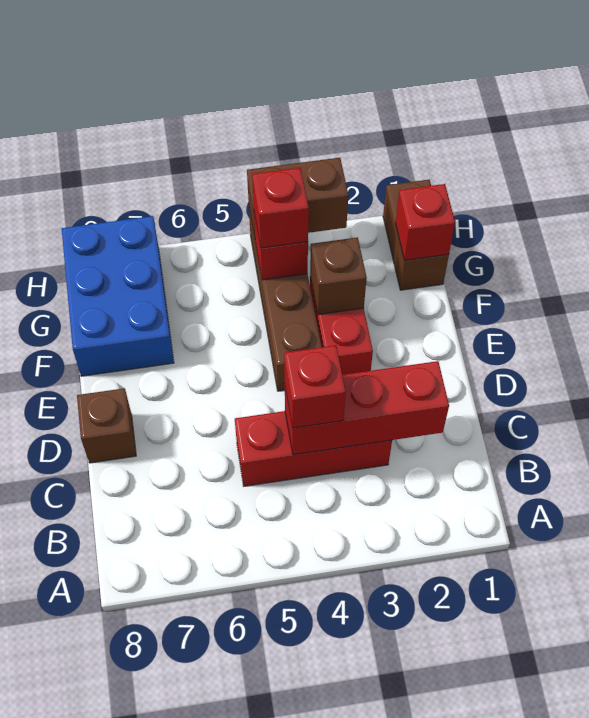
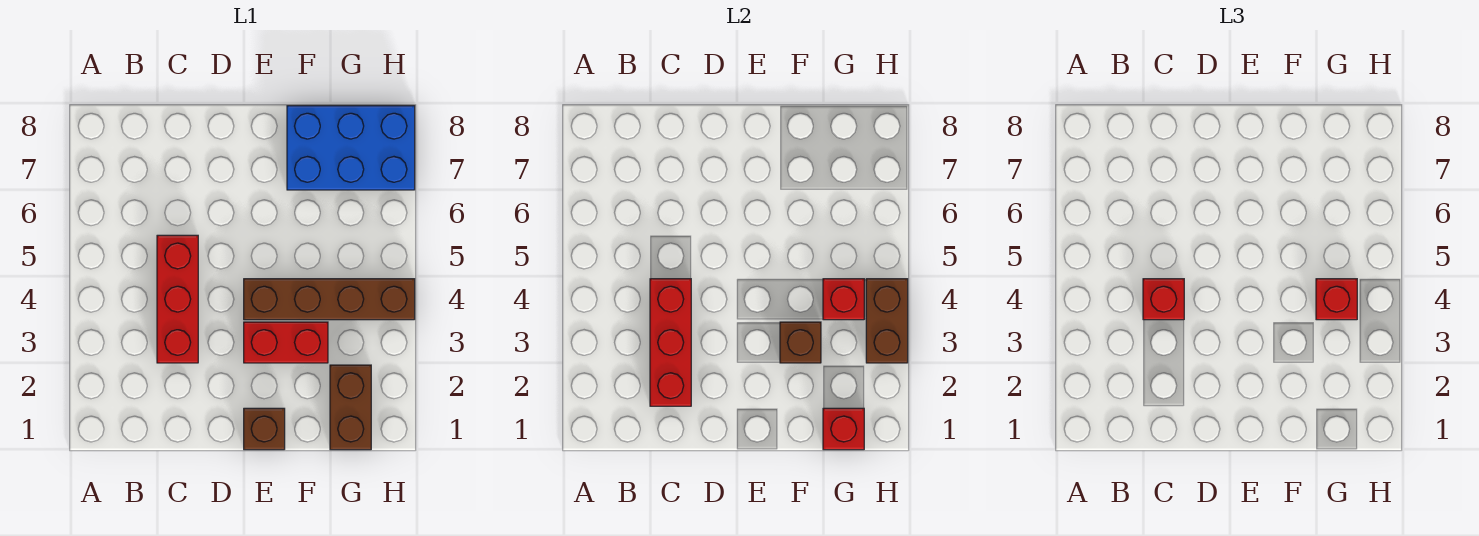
brown 1x1 brick [77,388,136,463] -> brown 1x1 brick moved to [244,408,285,450]
brown 1x2 brick [383,180,449,290] -> brown 1x2 brick turned to [330,365,371,450]

